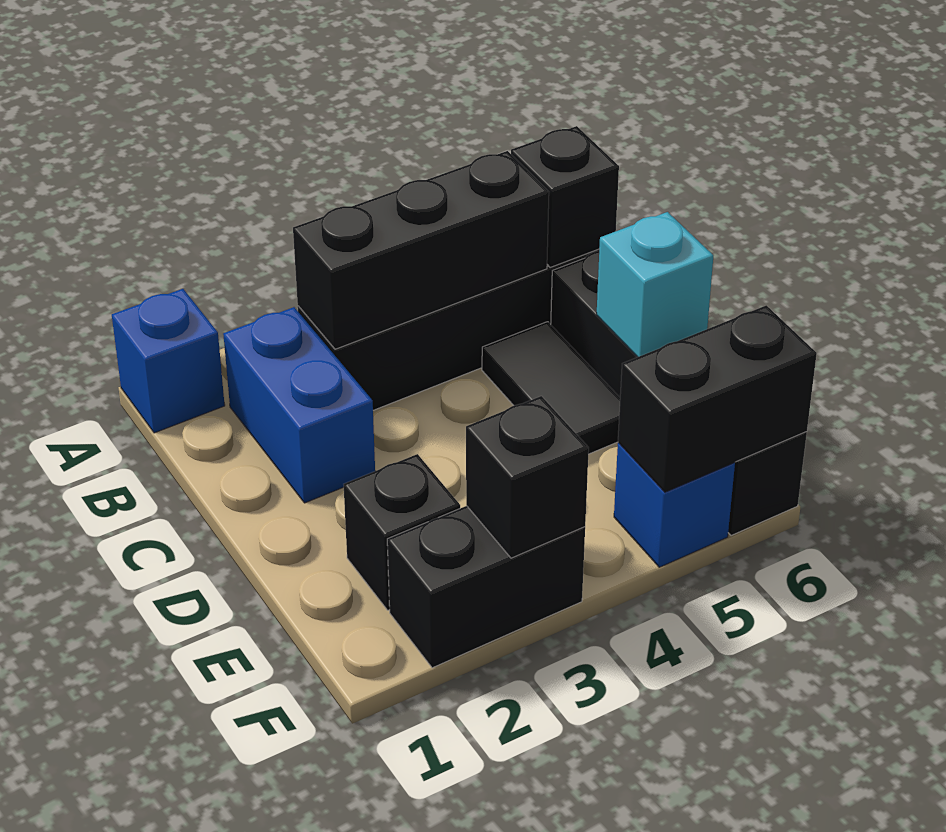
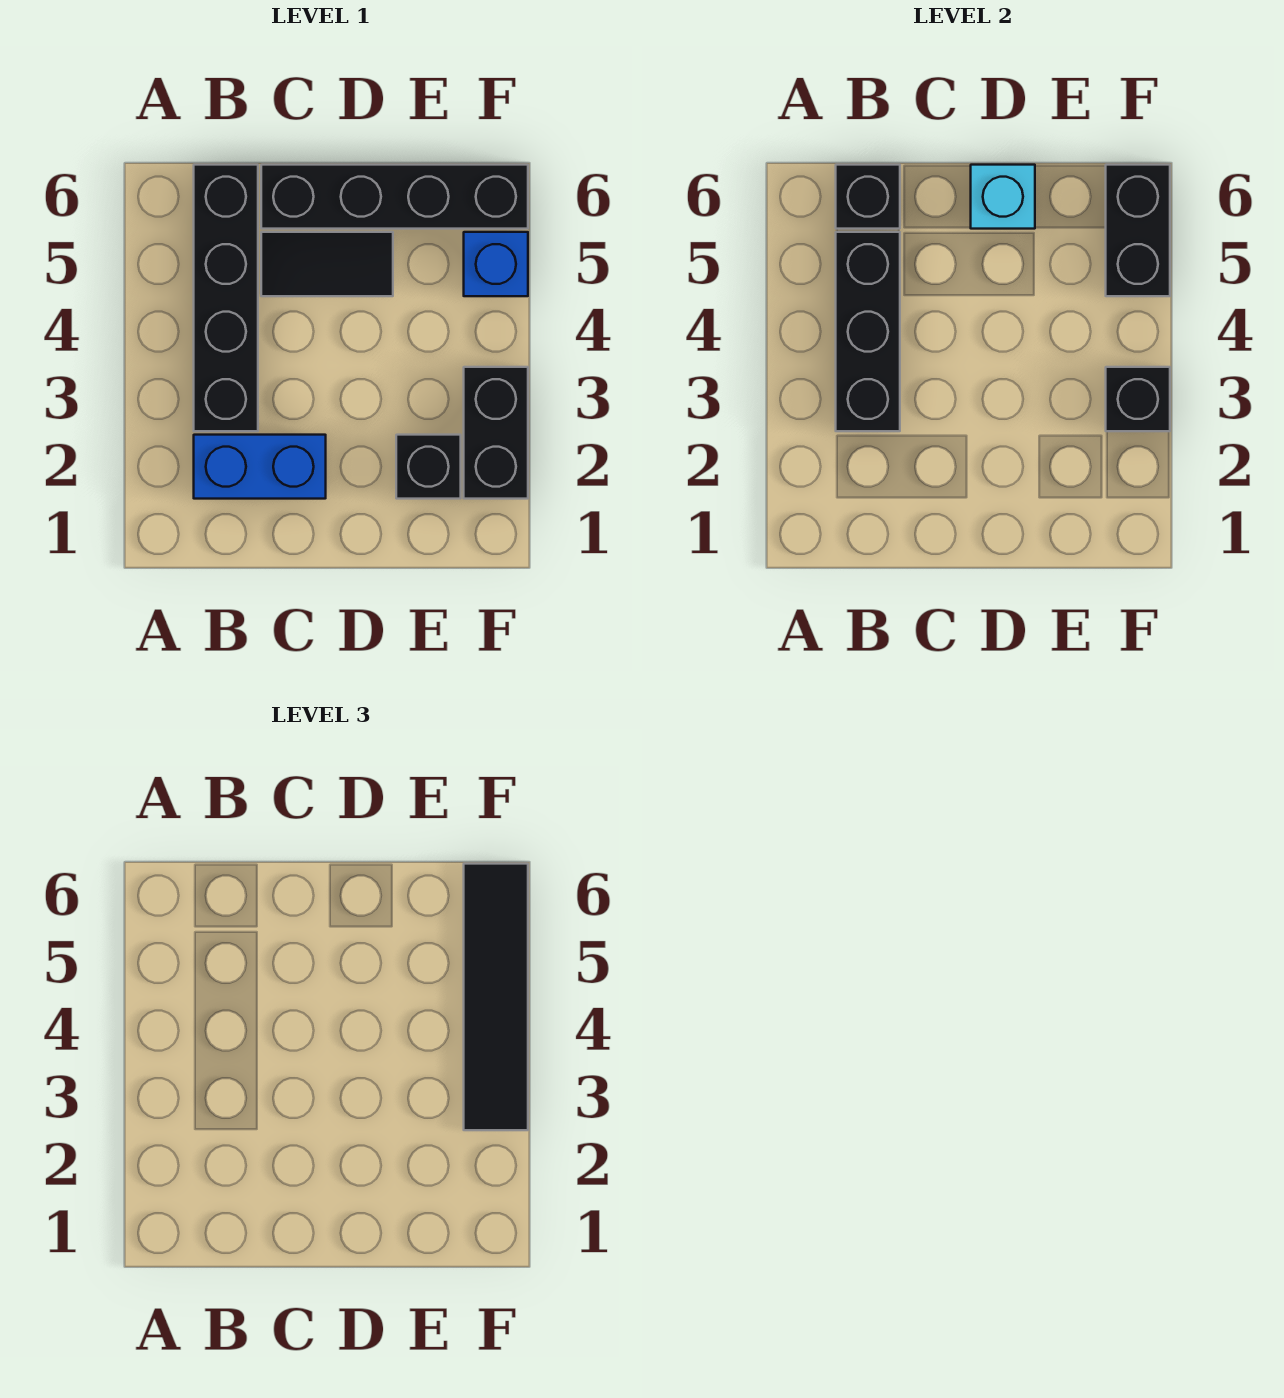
blue 1x1 brick [112,289,225,433] -> none
none -> black 1x4 tile [464,864,528,1130]

